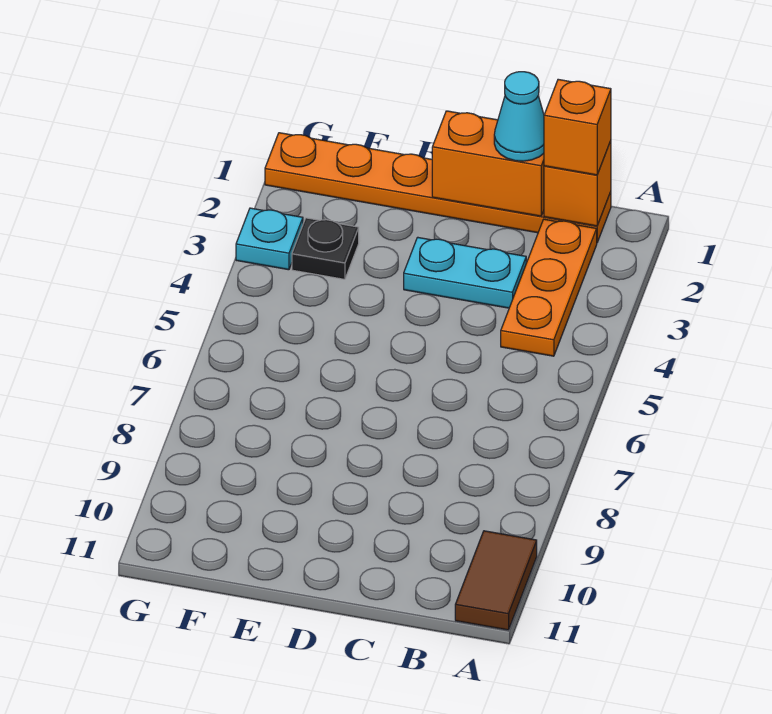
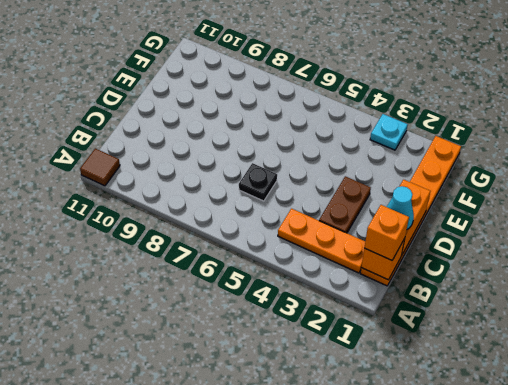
brown 1x2 tile [455,531,537,630] -> brown 1x1 tile [80,148,120,186]
cyan 1x2 plate [404,237,526,308] -> brown 1x2 plate [319,176,371,233]
black 1x1 plate [292,218,359,279] -> black 1x1 plate moved to [239,163,277,201]

